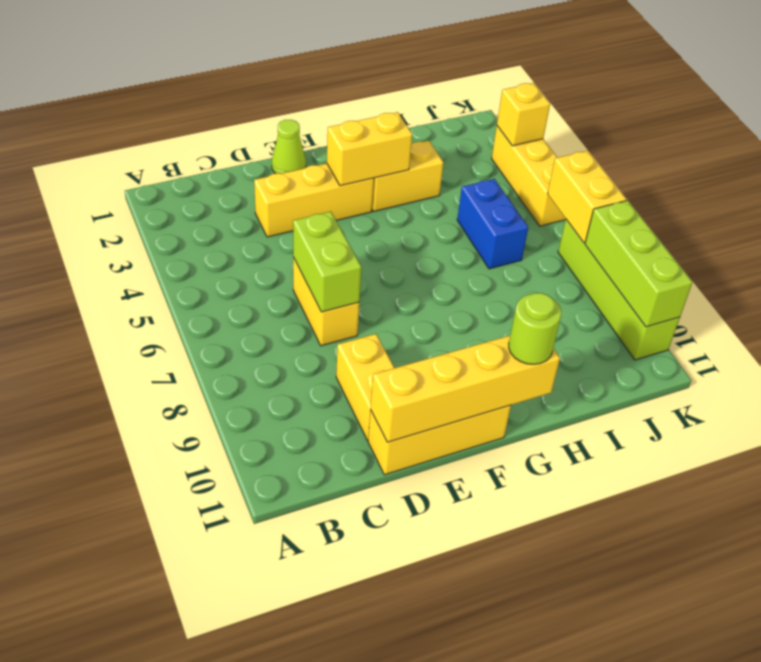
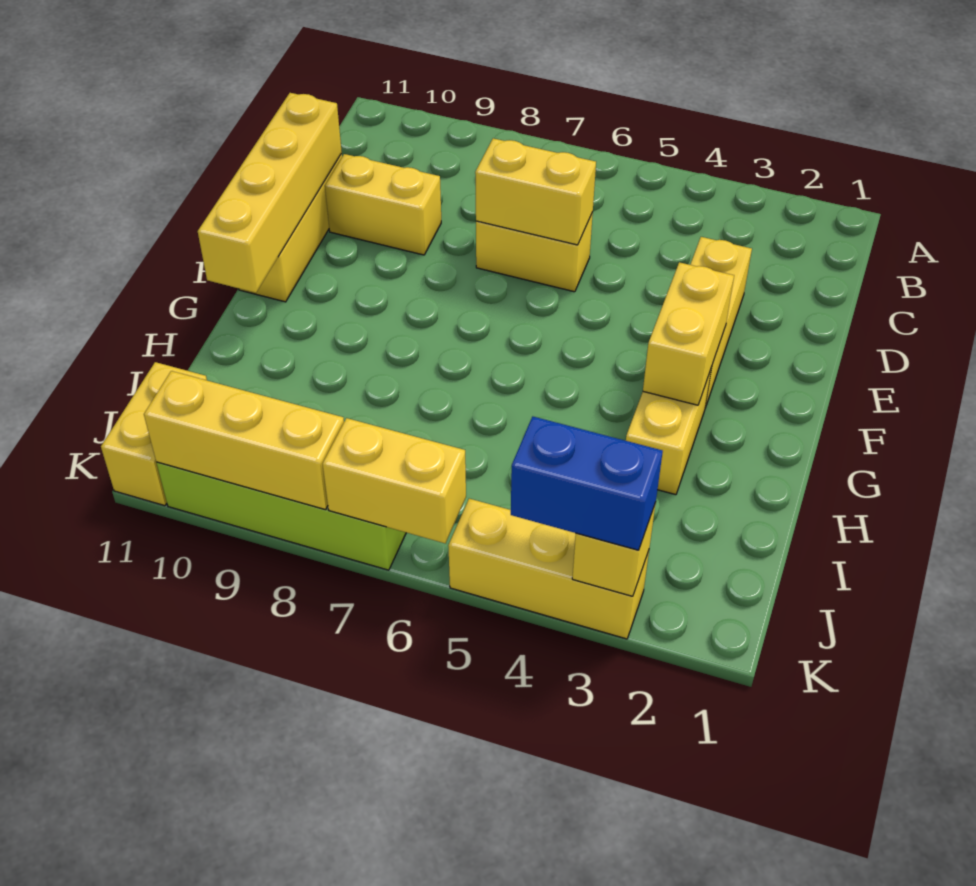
lime 1x2 brick [293,212,361,312] -> yellow 1x2 brick [475,138,596,245]
lime 1x1 cone [272,120,306,174] -> none
lime 1x1 round brick [509,293,561,364] -> none
blue 1x2 brick [457,179,528,269] -> blue 1x2 brick moved to [511,417,663,550]
none -> yellow 1x2 brick [101,362,207,506]
lime 1x3 brick [585,200,693,327] -> yellow 1x3 brick [144,371,344,510]

